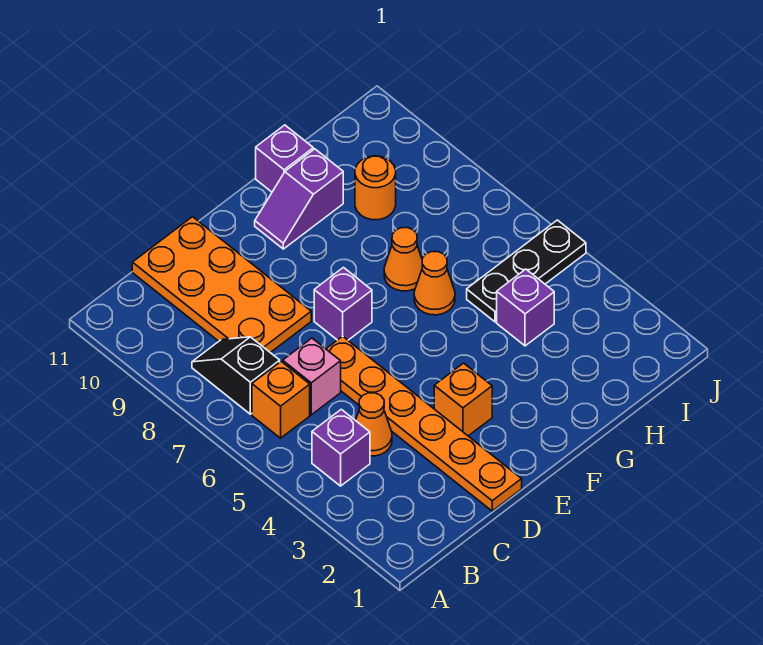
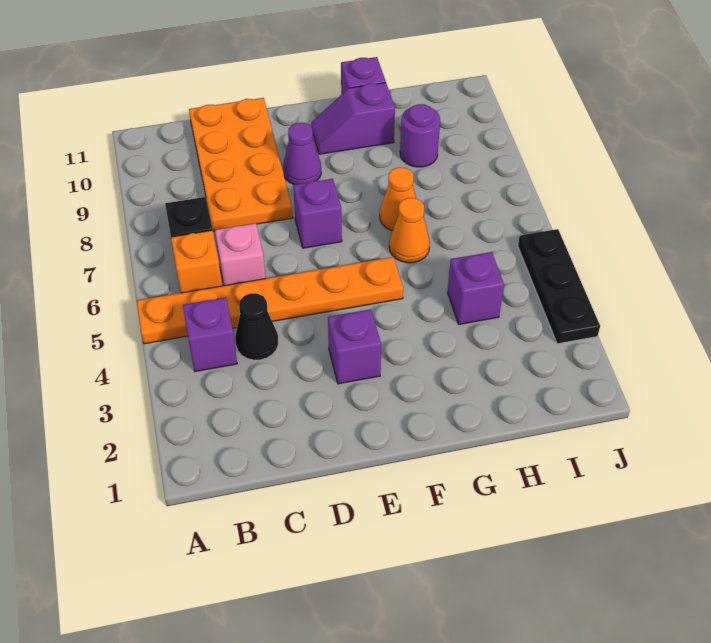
orange 1x1 cone [356,393,392,456] -> black 1x1 cone [235,293,278,360]
orange 1x6 plate [326,336,522,511] -> orange 1x6 plate turned to [137,257,403,344]
orange 1x1 brick [434,363,492,436] -> purple 1x1 brick [328,309,381,384]
none -> purple 1x1 cone [283,123,321,185]
black 1x3 plate [467,220,586,322] -> black 1x3 plate turned to [518,229,600,344]
orange 1x1 round brick [355,156,396,220] -> purple 1x1 round brick [400,104,440,167]

